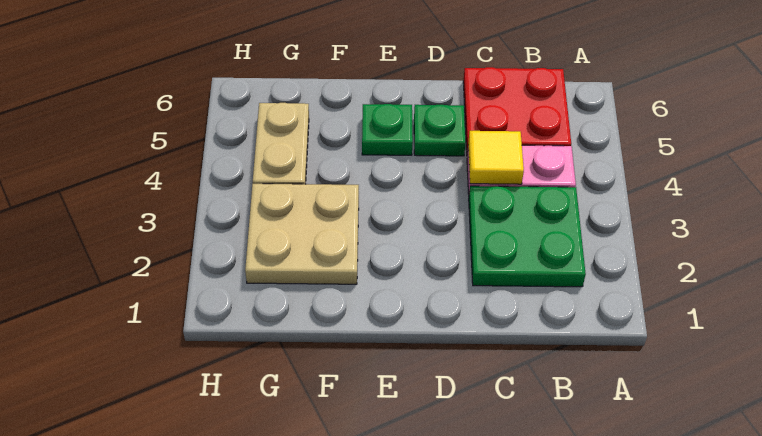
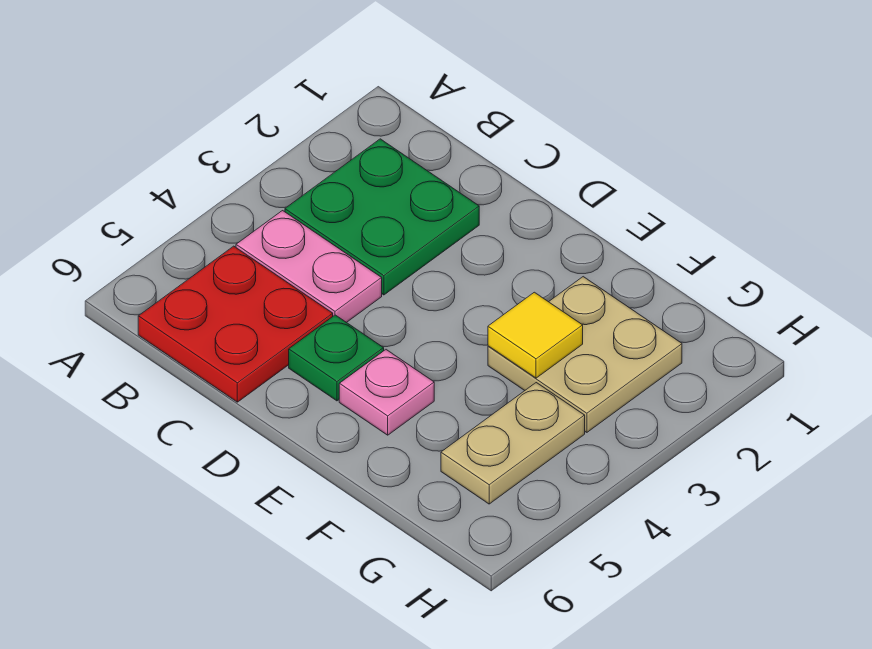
yellow 1x1 tile [468,131,524,184] -> yellow 1x1 tile moved to [488,292,583,378]
green 1x1 plate [362,104,413,155] -> pink 1x1 plate [339,350,434,435]

